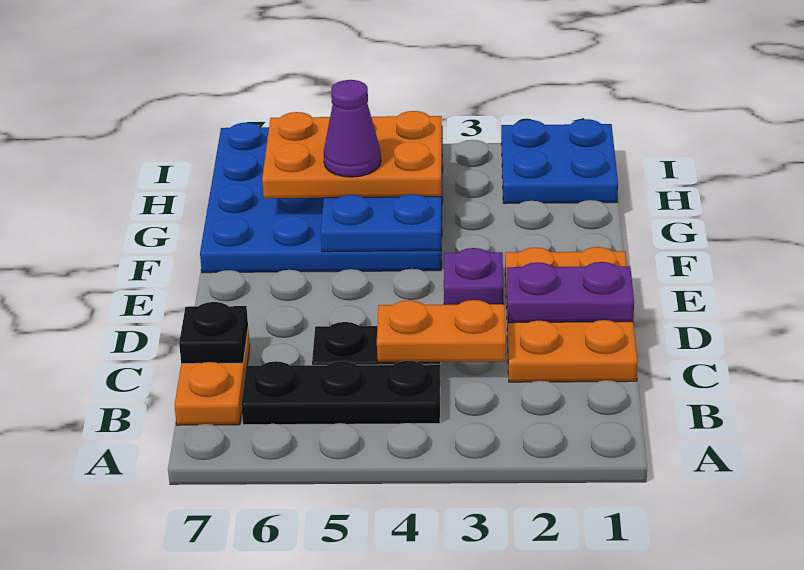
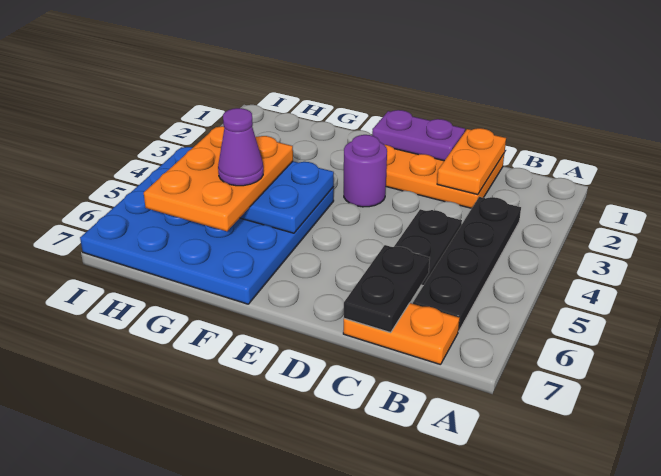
black 1x3 plate [241,361,440,425] -> black 1x4 plate [413,197,521,331]
orange 1x2 plate [377,300,506,362] -> orange 1x2 plate moved to [437,128,506,195]
black 1x1 plate [179,302,248,364] -> black 1x2 plate [344,245,430,333]
purple 1x2 plate [507,262,634,323] -> purple 1x2 plate turned to [372,110,465,161]
purple 1x1 plate [444,248,503,305] -> purple 1x1 round brick [344,135,387,207]
blue 2x2 plate [501,119,618,204] -> none

